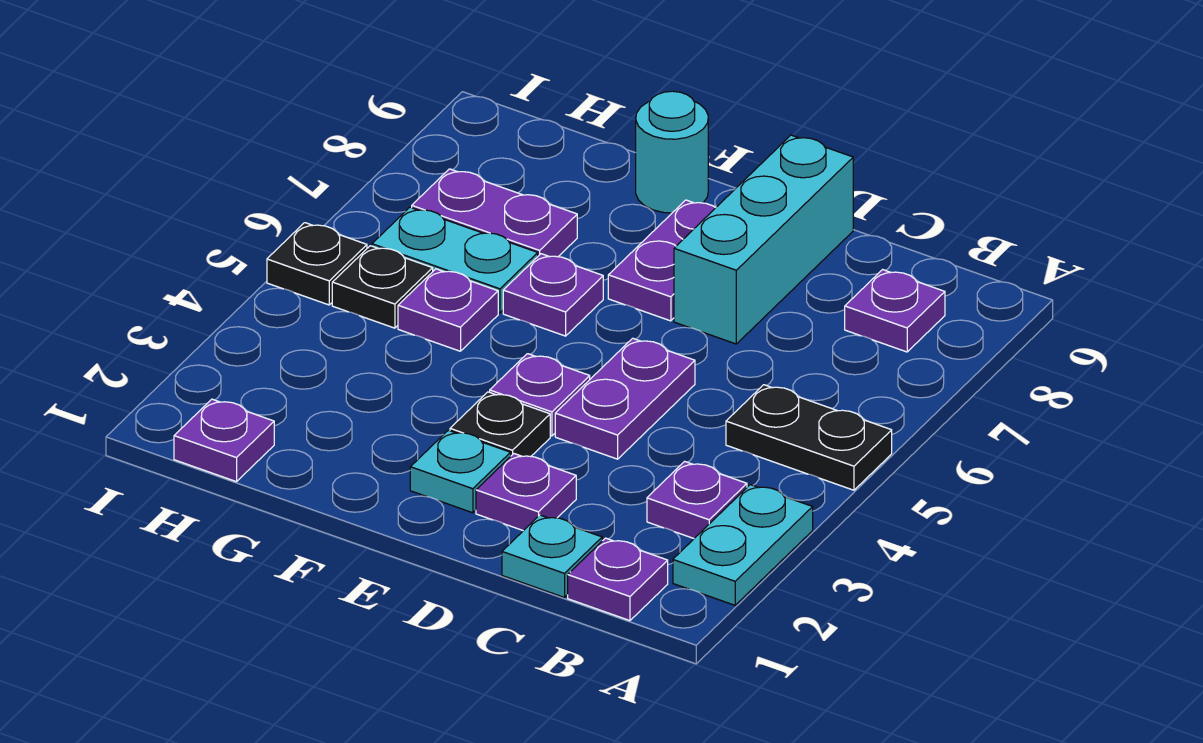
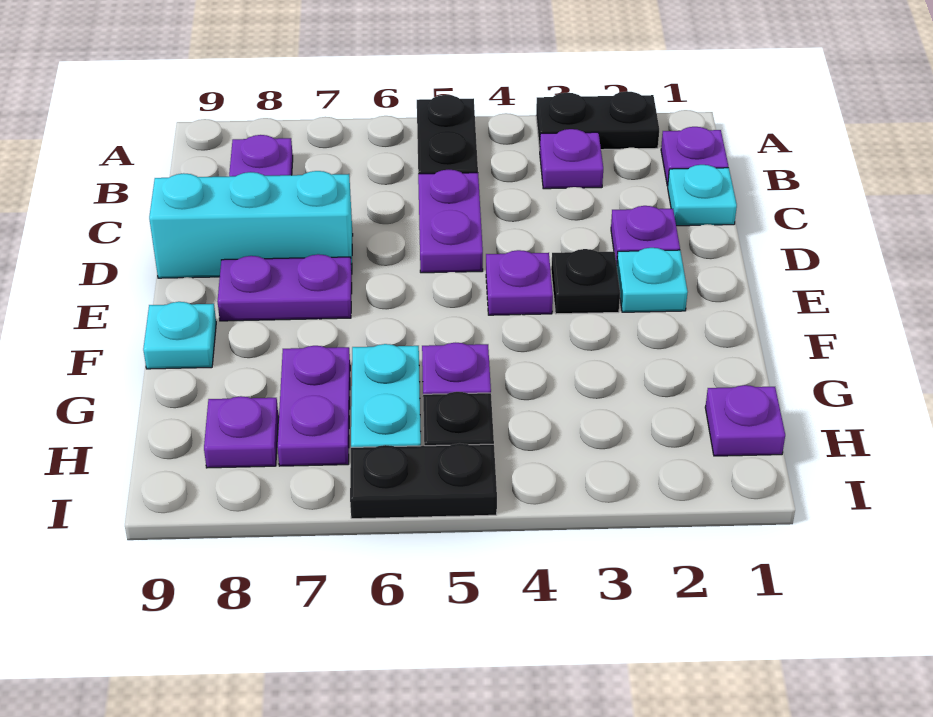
cyan 1x2 plate [673,485,813,605] -> black 1x2 plate [536,91,659,150]
purple 1x2 plate [555,338,695,459] -> purple 1x2 plate turned to [418,170,483,273]
purple 1x1 plate [503,254,603,336] -> purple 1x1 plate moved to [204,396,278,468]
cyan 1x1 round brick [636,91,708,213] -> cyan 1x1 plate [143,302,216,369]
black 1x1 plate [267,223,367,305] -> black 1x2 plate [350,443,497,519]

